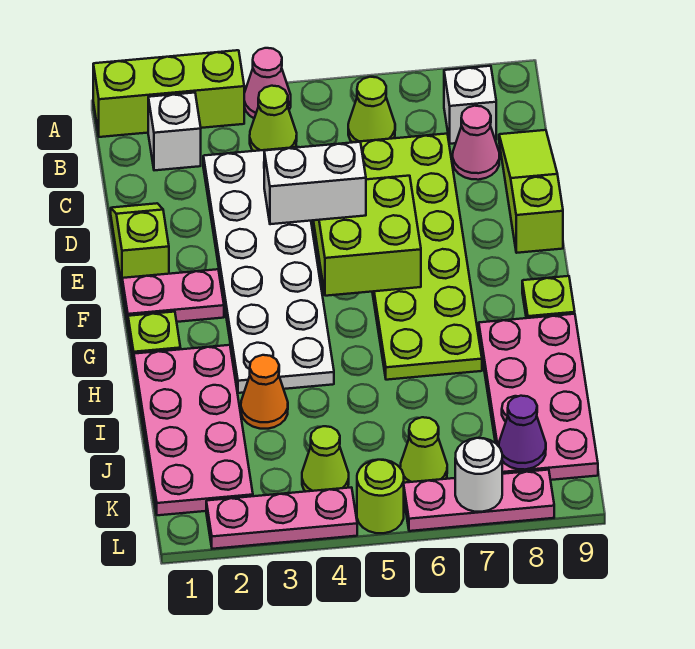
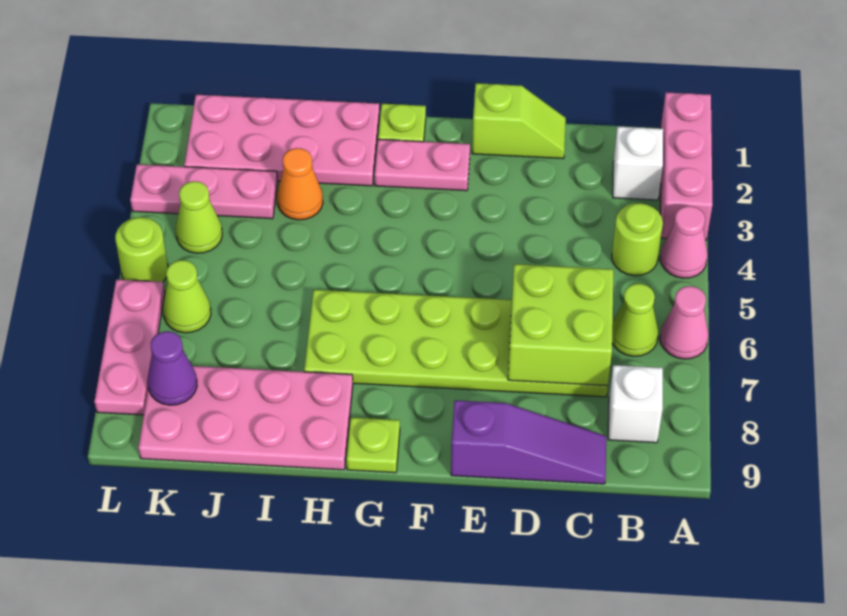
lime 1x3 brick [93,50,244,137] -> pink 1x3 brick [660,92,713,240]
lime 1x1 cone [250,86,297,151] -> lime 1x1 round brick [612,203,663,276]
white 2x6 plate [203,147,334,393] -> none
pink 1x1 cone [453,106,500,180] -> pink 1x1 cone moved to [660,286,709,359]
lime 1x3 slope [499,130,563,253] -> purple 1x3 slope [451,400,606,484]
white 1x2 brick [264,142,366,224] -> none
lime 2x2 brick [314,176,421,296] -> lime 2x2 brick moved to [508,264,613,386]
pink 1x2 plate [122,269,224,324] -> pink 1x2 plate turned to [375,139,470,191]
pink 1x3 plate [206,487,357,549] -> pink 1x3 plate turned to [130,164,278,219]
white 1x1 round brick [455,438,502,512] -> none

